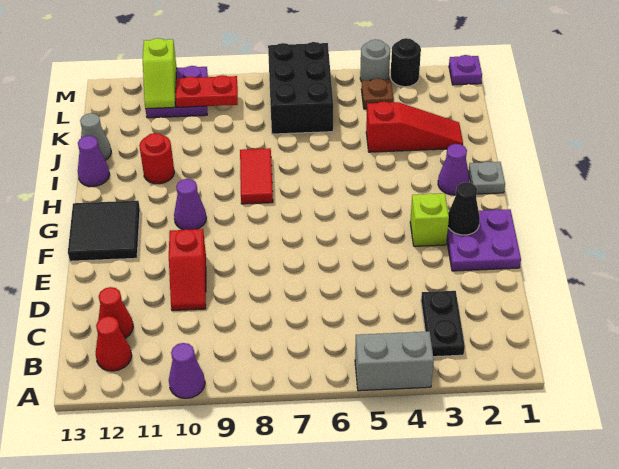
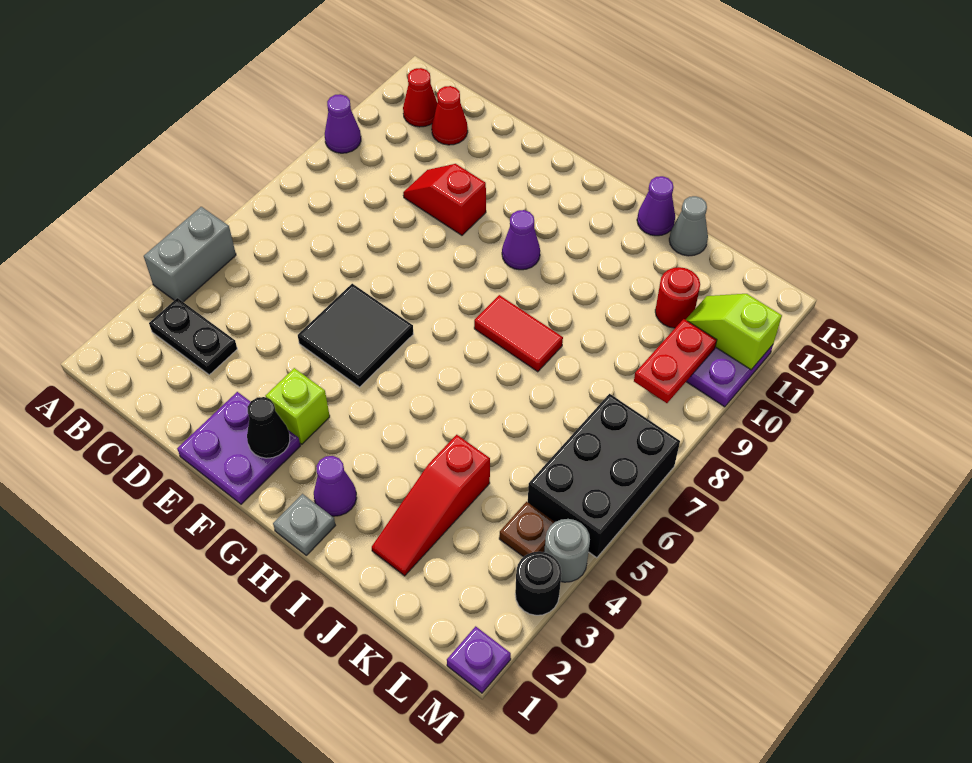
black 2x2 tile [68,201,140,261] -> black 2x2 tile moved to [298,284,413,387]
red 1x1 round brick [139,133,174,184] -> red 1x1 round brick moved to [655,267,700,328]
black 2x3 brick [268,42,333,134] -> black 2x3 brick turned to [528,394,680,558]

